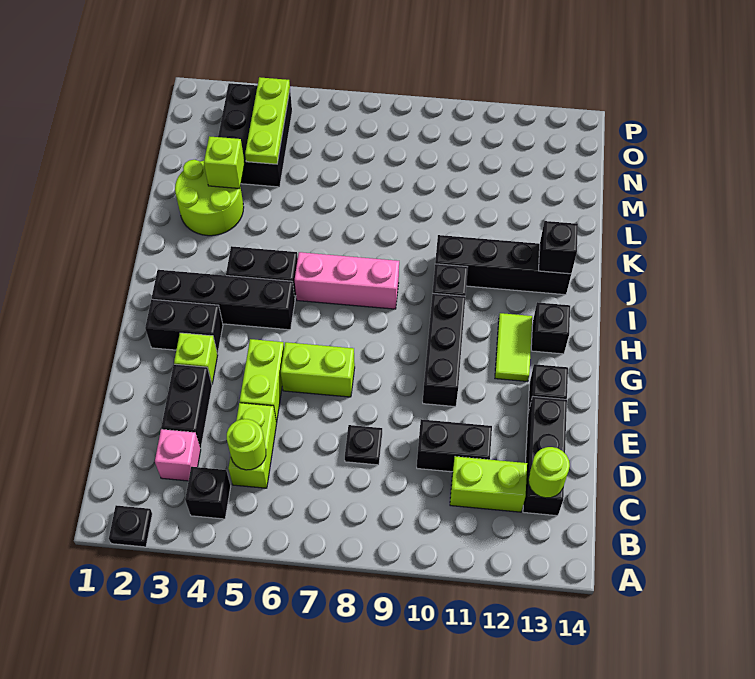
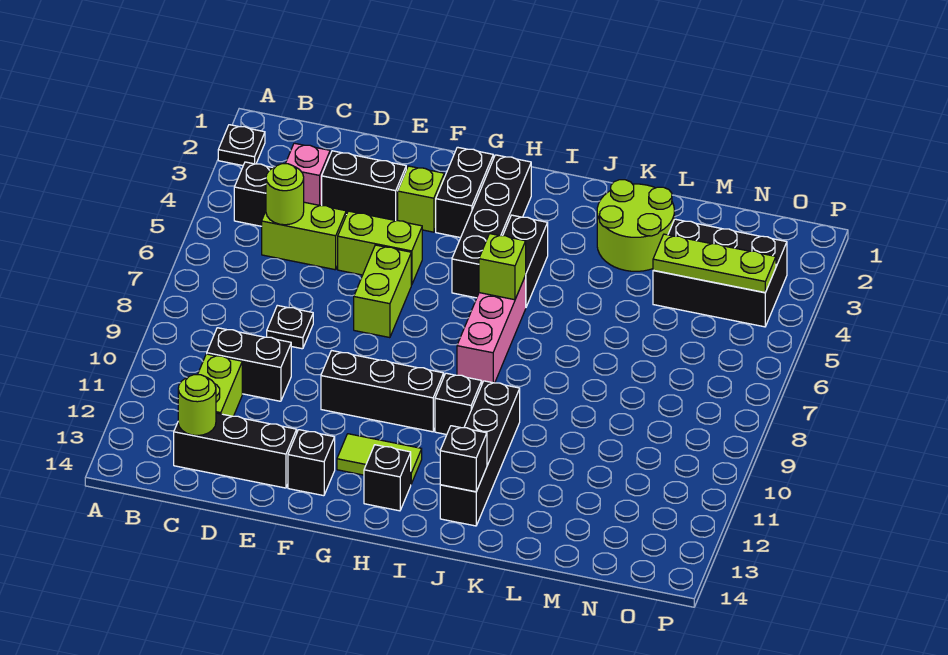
black 1x2 brick [417,419,492,472] -> black 1x2 brick turned to [207,328,291,401]
lime 1x1 brick [204,136,244,189] -> lime 1x1 brick moved to [479,234,526,300]

